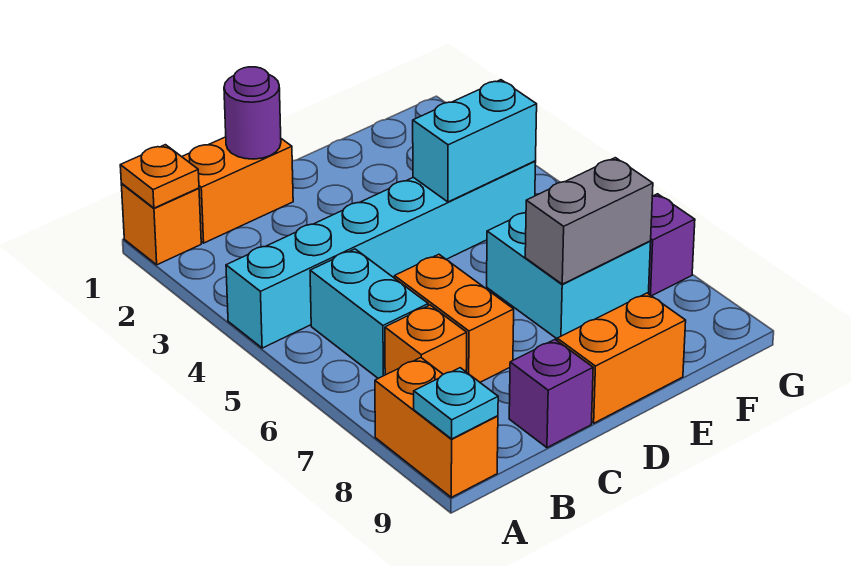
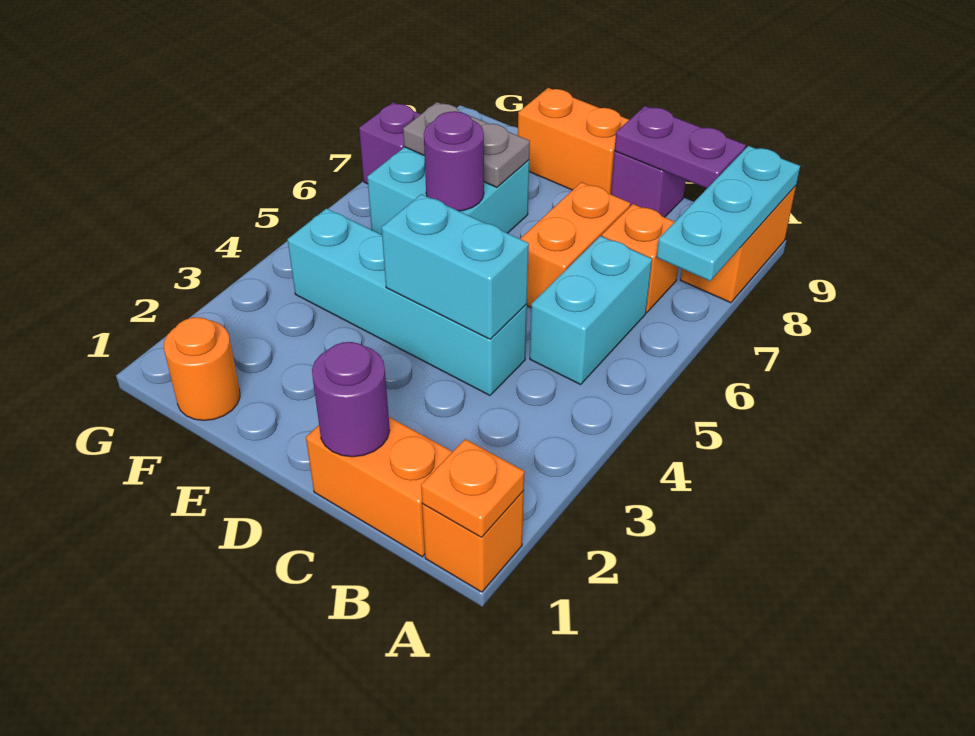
cyan 1x6 brick [226,161,536,348] -> cyan 1x4 brick [287,209,527,395]
cyan 1x1 plate [414,368,498,439] -> cyan 1x3 plate [656,146,800,281]
none -> purple 1x2 plate [615,106,746,188]
cyan 1x2 brick [413,80,537,202] -> cyan 1x2 brick moved to [381,194,529,339]
none -> purple 1x1 round brick [424,111,484,211]
grey 1x2 brick [525,158,653,284] -> grey 1x2 plate [403,102,530,187]
none -> orange 1x1 round brick [164,317,240,421]

